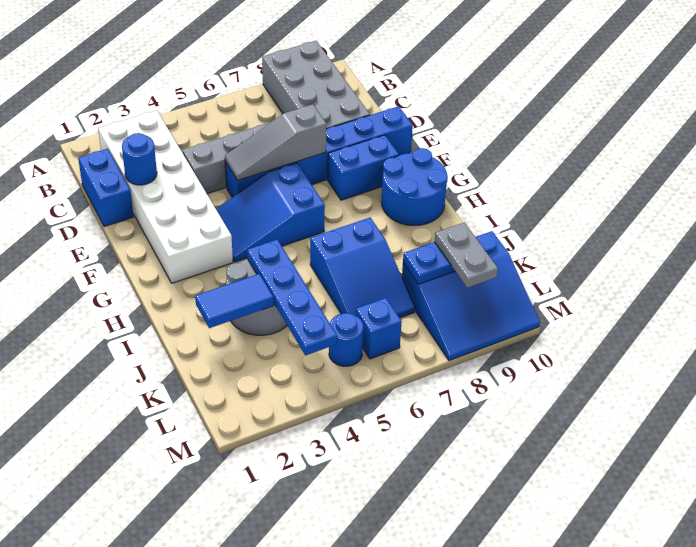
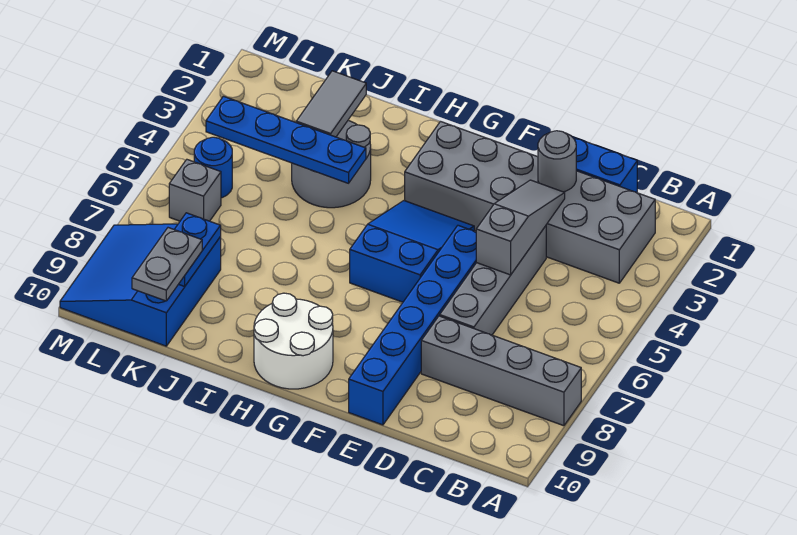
grey 2x4 brick [262,41,370,129] -> grey 1x4 brick [421,316,581,426]
white 2x6 brick [98,110,233,283] -> grey 2x6 brick [405,122,655,283]
blue 1x1 round brick [122,133,157,185] -> grey 1x1 round brick [538,131,576,192]
grey 1x3 slope [225,104,326,181] -> grey 1x3 slope moved to [476,180,565,275]
blue 1x2 brick [328,135,399,200] -> none
blue 2x2 round brick [381,148,448,225] -> white 2x2 round brick [254,293,333,389]
blue 2x3 slope [310,218,415,318] -> none
blue 1x2 tile [195,274,274,328] -> grey 1x2 tile [296,71,366,137]
grey 1x2 plate [434,223,498,288] -> grey 1x2 plate turned to [132,228,202,301]
blue 1x1 brick [356,298,402,359] -> grey 1x1 brick [169,160,221,221]

